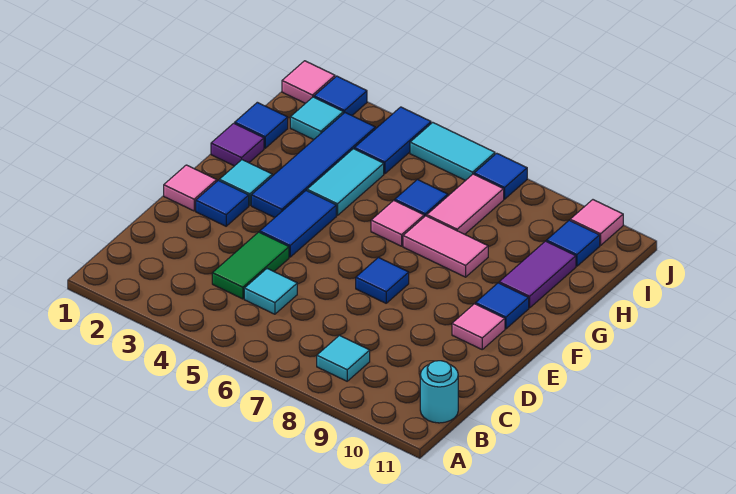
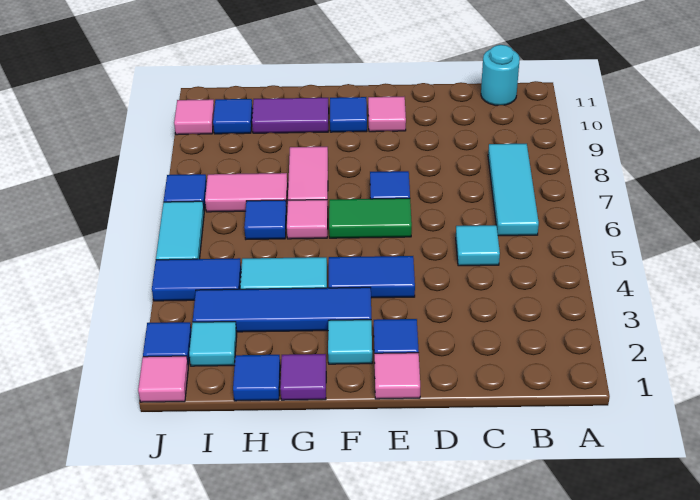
cyan 1x1 tile [317,335,370,381] -> cyan 1x3 tile [488,144,539,236]
green 1x2 tile [212,232,289,299] -> green 1x2 tile moved to [329,198,412,238]

